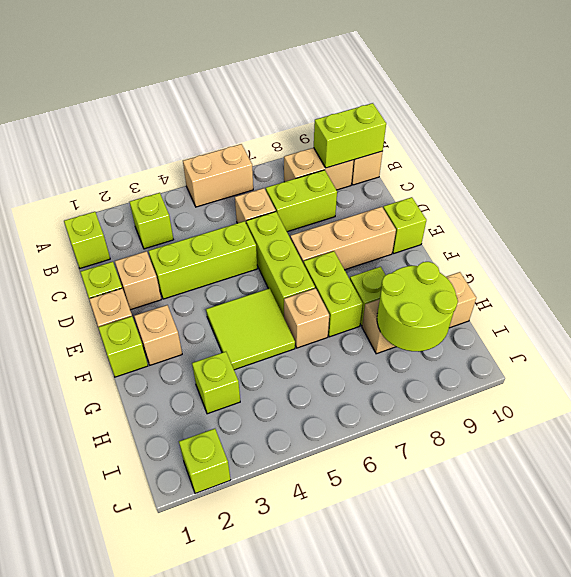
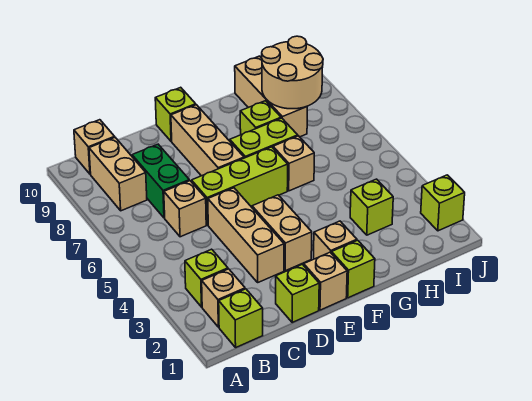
tan 1x2 brick [183,144,253,207] -> tan 1x2 brick moved to [252,195,312,271]
lime 1x2 brick [314,103,386,168] -> none
lime 1x2 brick [266,170,337,232] -> green 1x2 brick [132,144,189,218]
tan 1x1 brick [115,251,161,310] -> tan 1x1 brick moved to [202,269,245,327]
lime 1x3 brick [149,221,257,299] -> tan 1x3 brick [208,188,284,282]
lime 2x2 tile [206,288,295,370] -> none
lime 2x2 round brick [377,262,458,352] -> tan 2x2 round brick [262,36,323,109]

